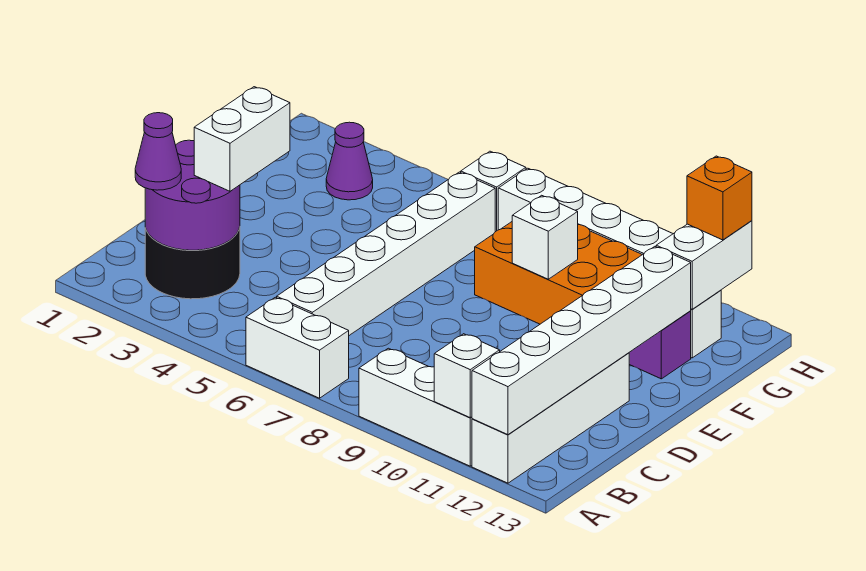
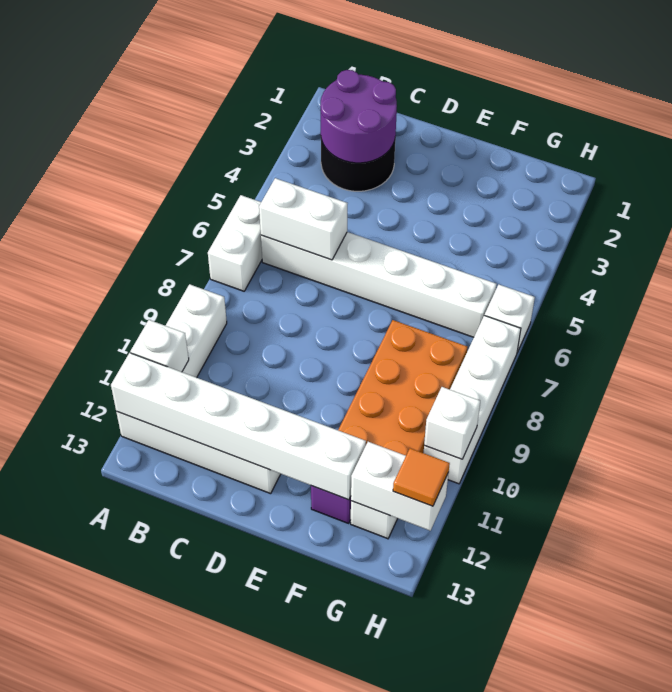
purple 1x1 cone [135,113,181,190] -> none
white 1x2 brick [194,87,290,191] -> white 1x2 brick moved to [259,178,348,260]
white 1x1 brick [512,195,578,279] -> white 1x1 brick moved to [424,387,480,459]
purple 1x1 cone [326,122,373,200] -> none
orange 1x1 brick [687,156,752,240] -> orange 1x1 tile [393,448,450,506]

